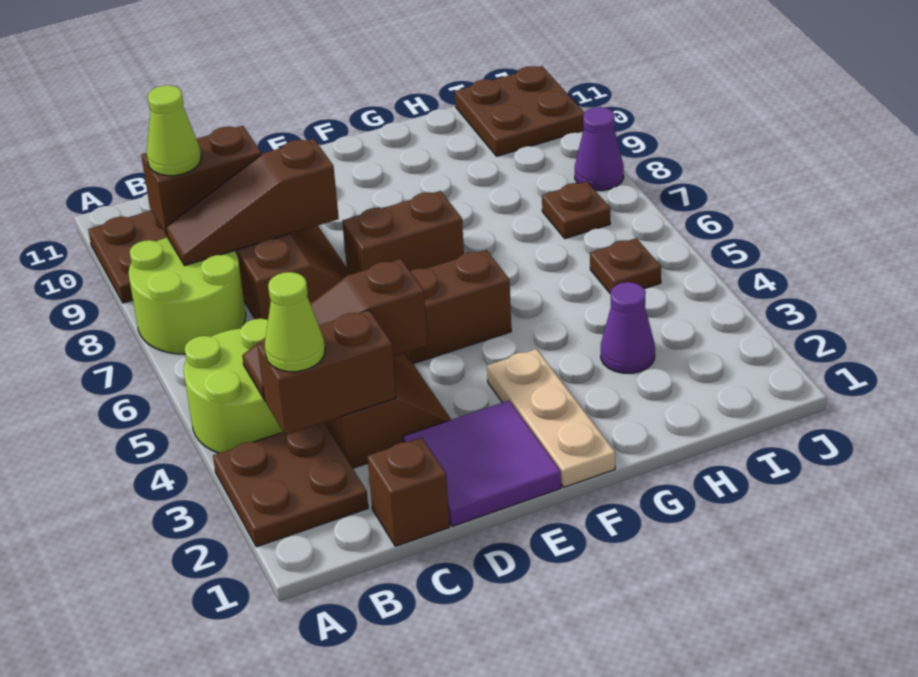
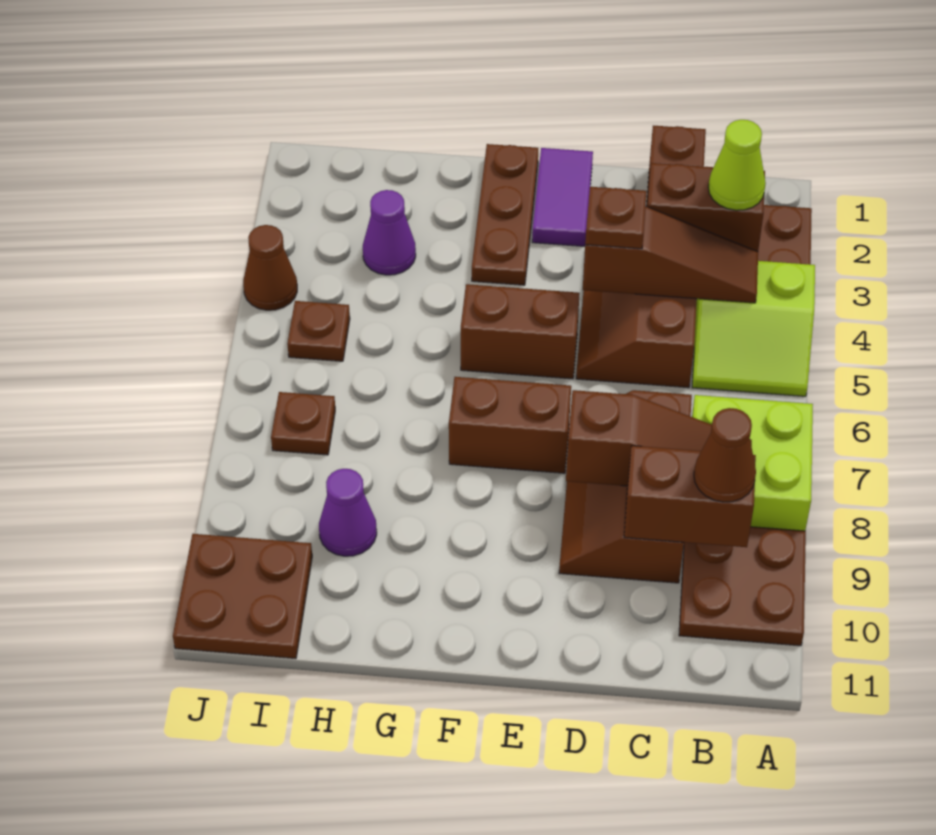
lime 2x2 round brick [184,319,283,453] -> lime 2x2 slope [692,261,815,396]
lime 2x2 round brick [129,237,246,354] -> lime 2x2 brick [692,395,813,531]
lime 1x1 cone [147,85,201,176] -> brown 1x1 cone [694,408,756,502]
purple 2x2 tile [403,401,561,526] -> purple 1x2 tile [532,148,593,246]
none -> brown 1x1 plate [585,187,646,249]
tan 1x3 plate [487,349,615,487] -> brown 1x3 plate [472,144,538,285]
none -> brown 1x1 cone [243,225,297,310]
purple 1x1 cone [575,107,624,191] -> purple 1x1 cone moved to [319,469,377,556]

